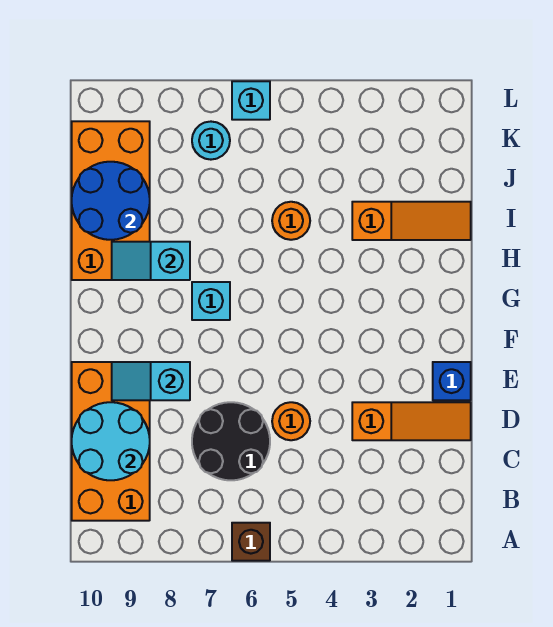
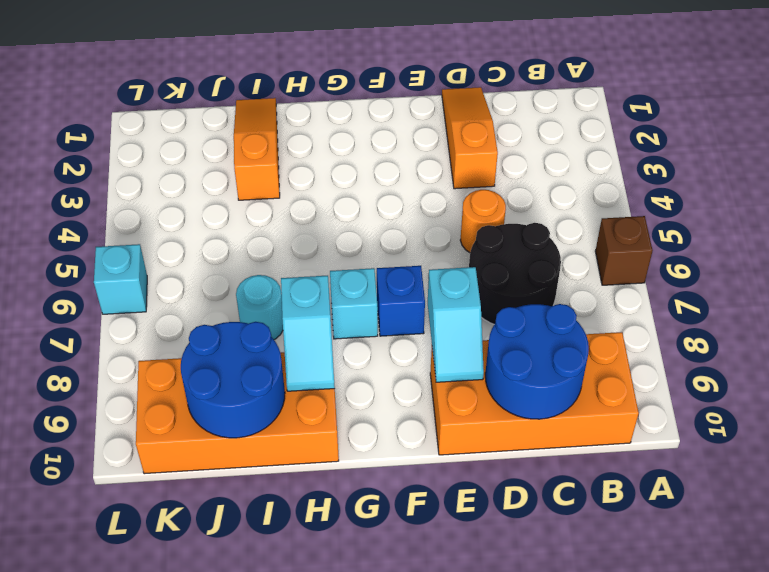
cyan 2x2 round brick [72,402,150,480] -> blue 2x2 round brick [485,304,589,419]
blue 1x1 brick [433,362,471,400] -> blue 1x1 brick moved to [377,266,425,336]
orange 1x1 round brick [272,202,310,240] -> none
cyan 1x1 round brick [192,122,230,160] -> cyan 1x1 round brick moved to [236,275,283,340]

